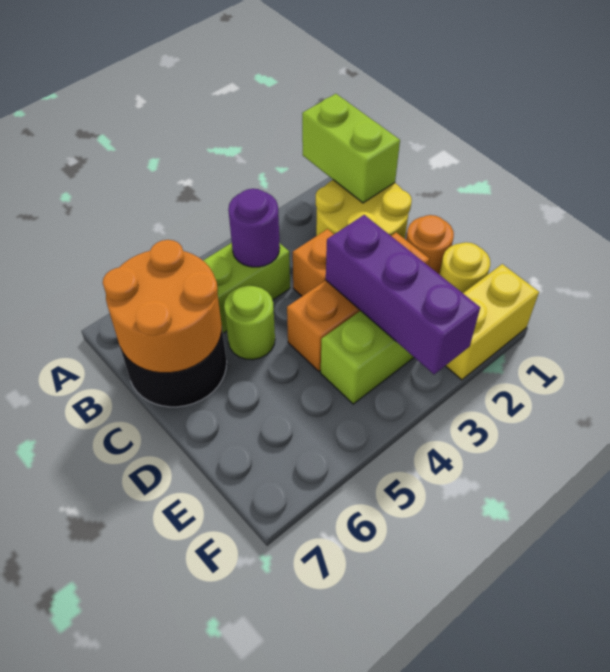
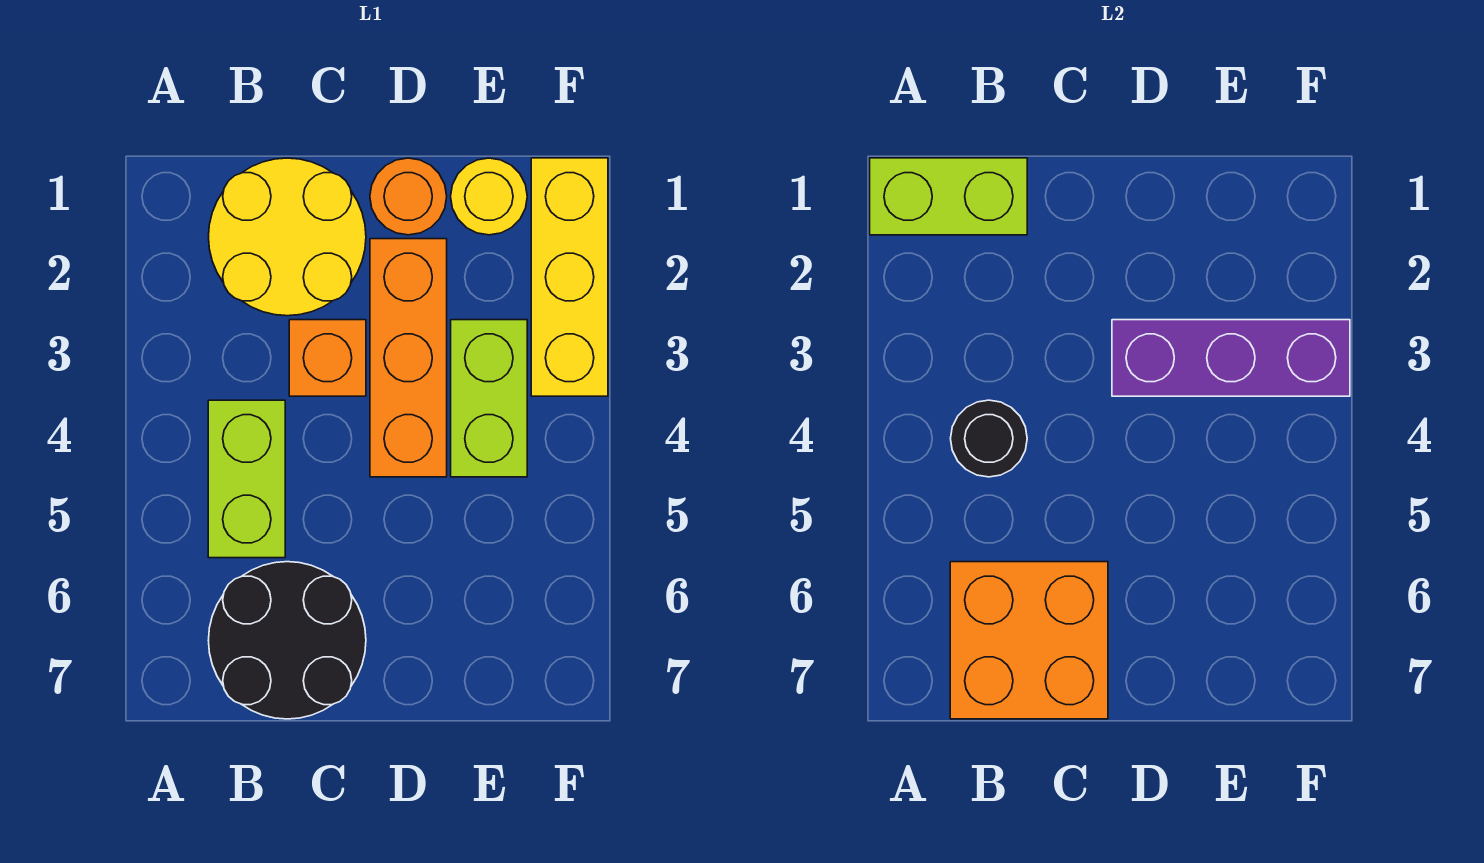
purple 1x1 round brick [228,189,280,267] -> black 1x1 round brick [951,400,1027,477]
orange 2x2 round brick [103,240,222,373] -> orange 2x2 brick [950,562,1108,719]
lime 1x1 round brick [224,286,275,360] -> none
yellow 1x2 brick [446,264,539,380] -> yellow 1x3 brick [531,158,608,396]

